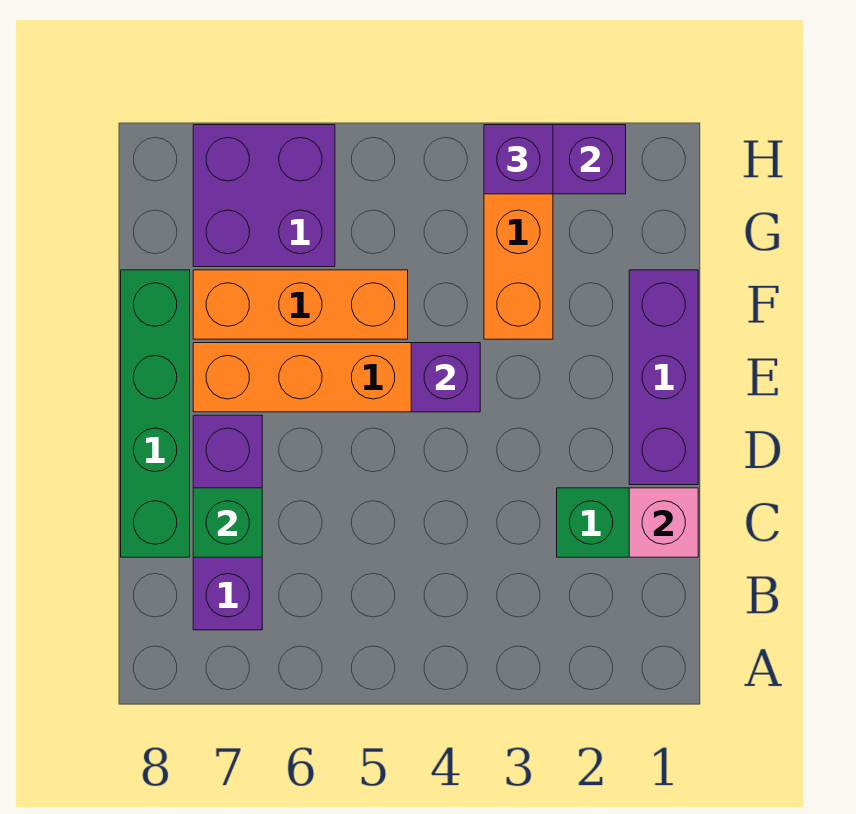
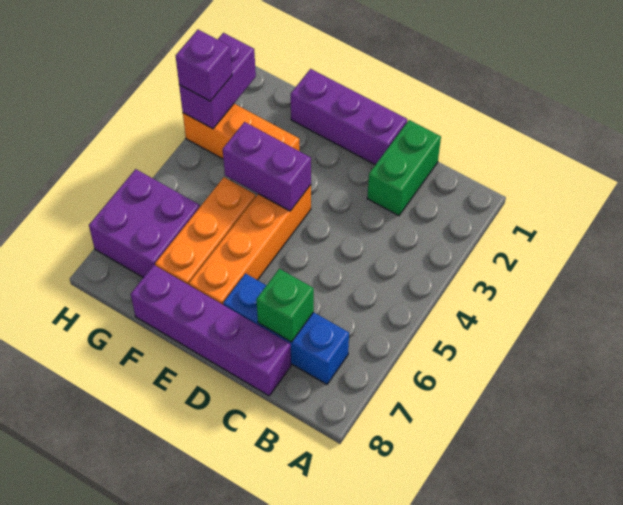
purple 1x3 brick [193,415,262,630] -> blue 1x3 brick [223,274,349,384]
pink 1x1 brick [629,488,698,557] -> none
green 1x4 brick [121,270,190,557] -> purple 1x4 brick [131,265,291,396]
purple 1x1 brick [411,343,480,412] -> purple 1x2 brick [223,122,311,211]

